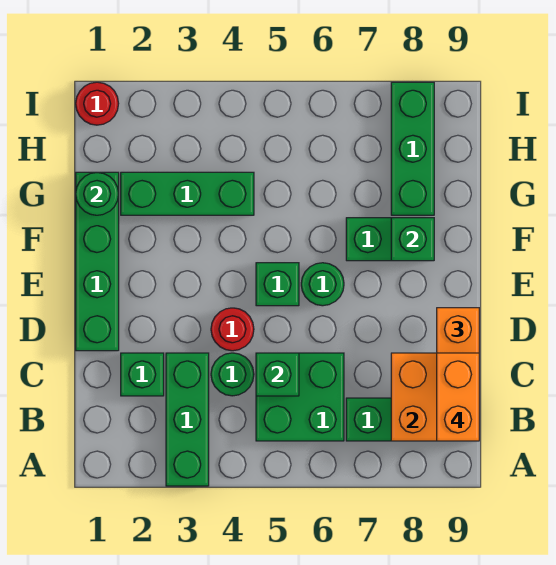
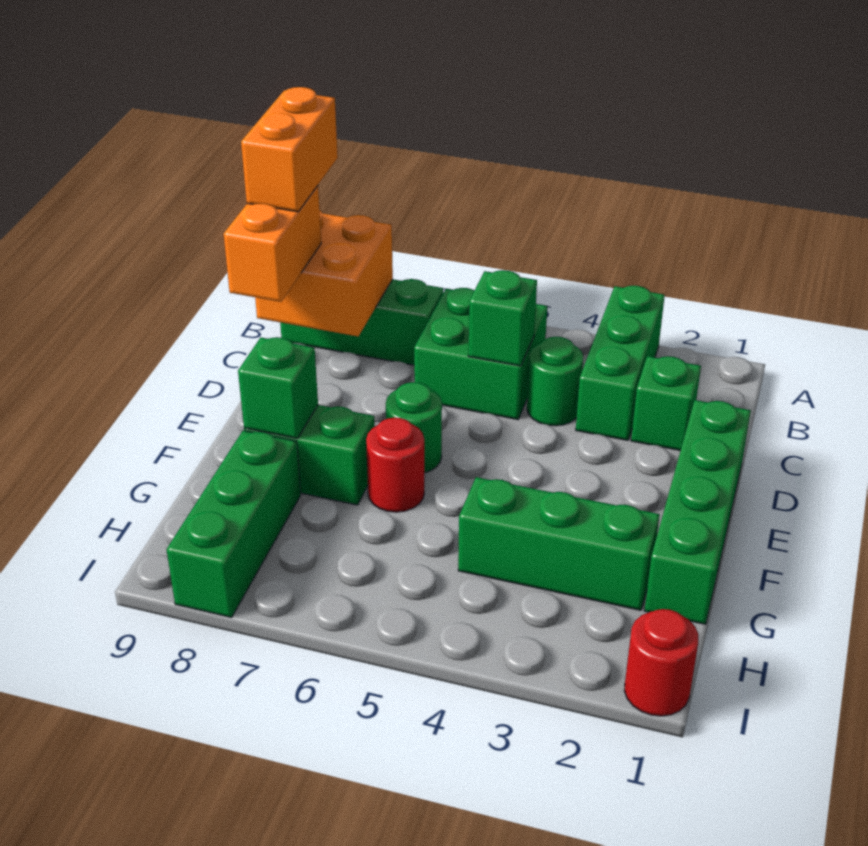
red 1x1 round brick [211,308,254,351] -> red 1x1 round brick moved to [366,418,424,512]
green 1x1 brick [256,263,299,306] -> none
green 1x1 round brick [76,172,119,215] -> none

